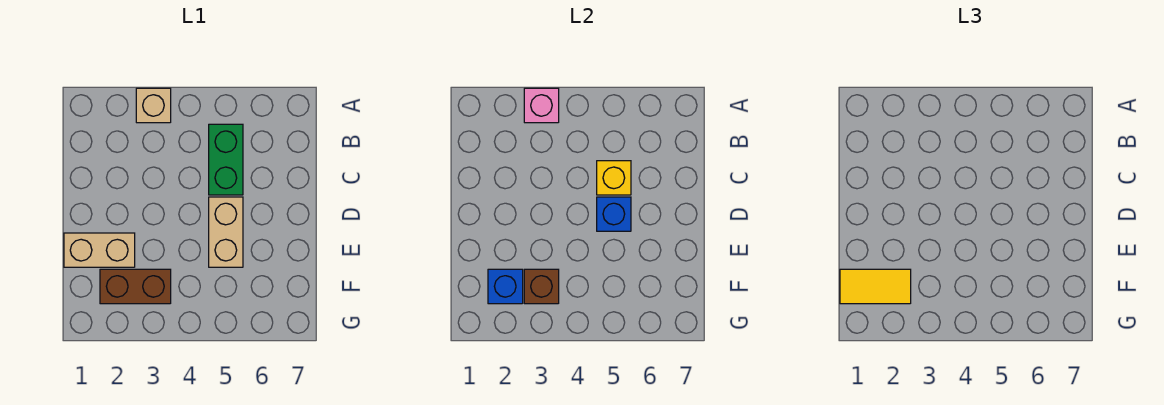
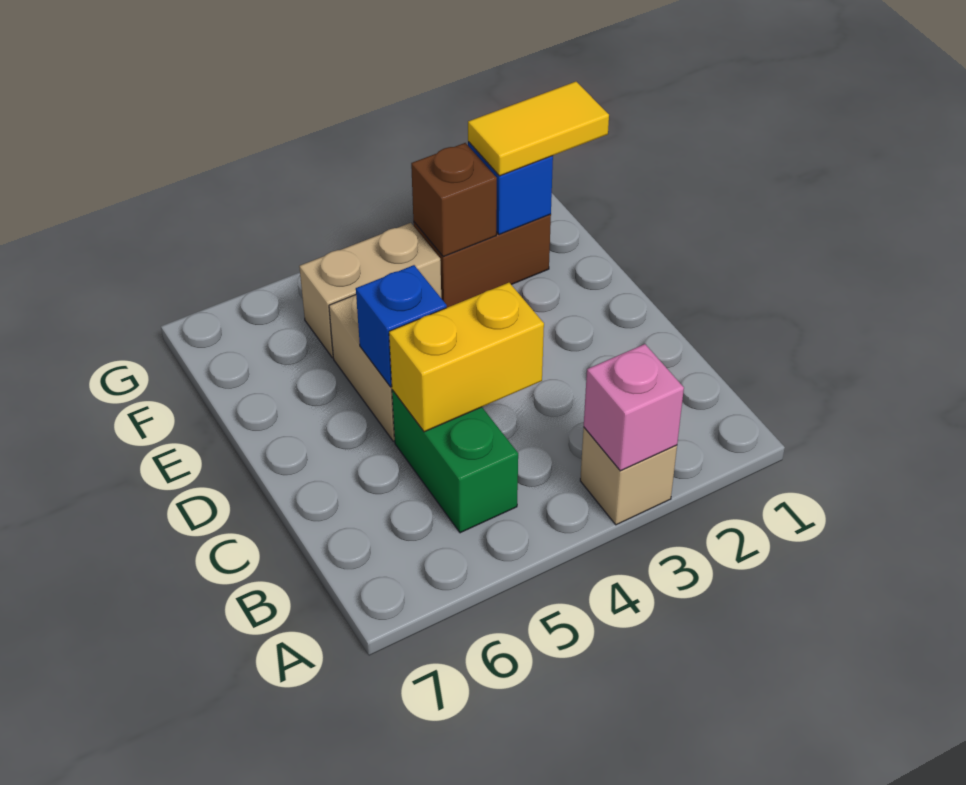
yellow 1x1 brick [597,161,631,195] -> yellow 1x2 brick [389,283,544,432]
tan 1x2 brick [64,233,135,267] -> tan 1x2 brick moved to [299,223,441,358]

